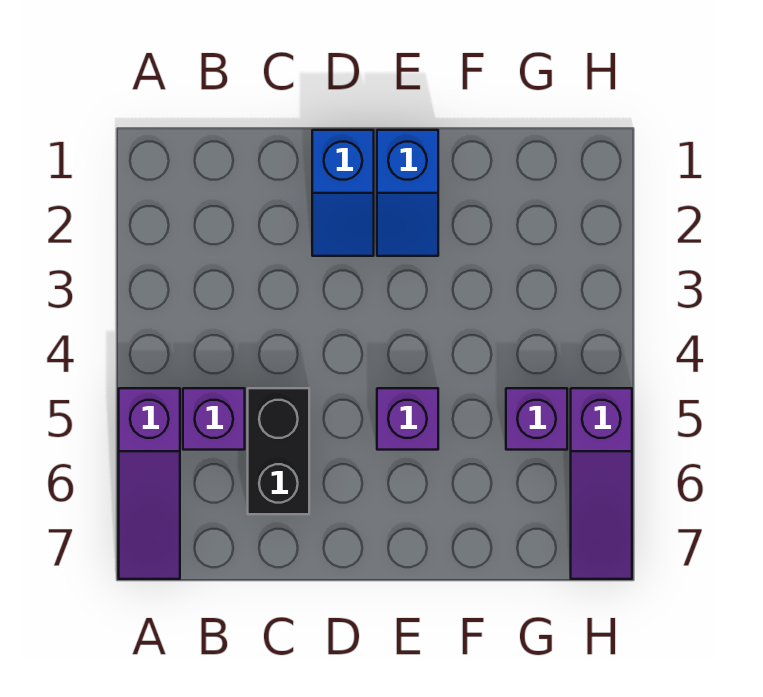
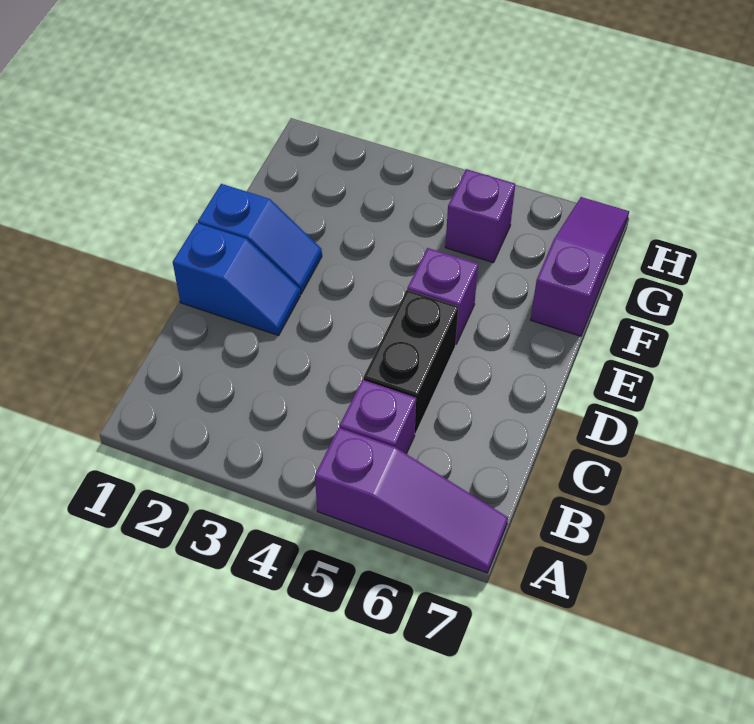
black 1x2 brick [248,388,309,514] -> black 1x2 brick turned to [363,290,459,434]
purple 1x3 slope [571,388,632,579] -> purple 1x3 slope turned to [531,197,629,336]

